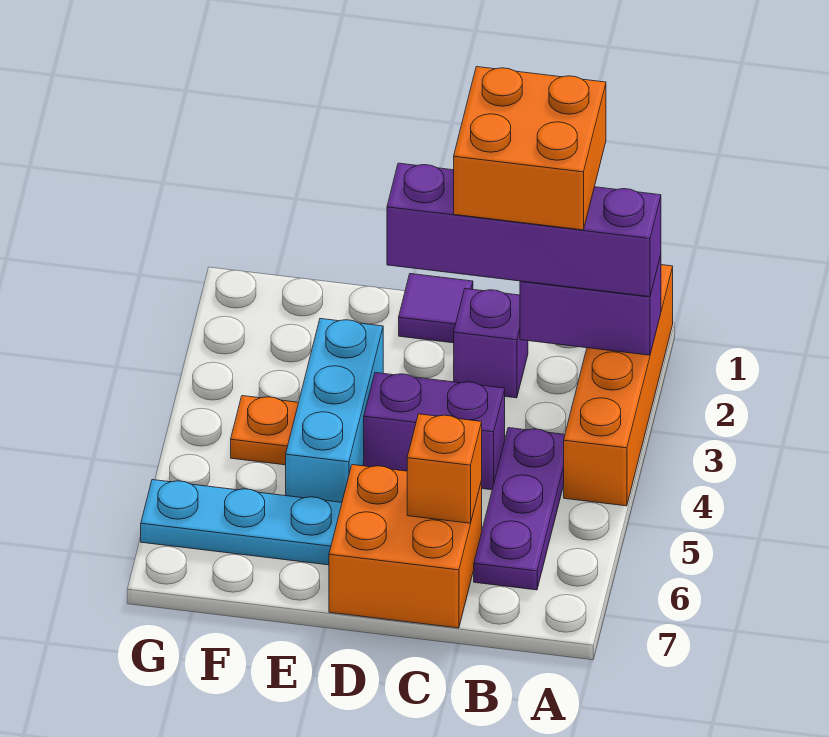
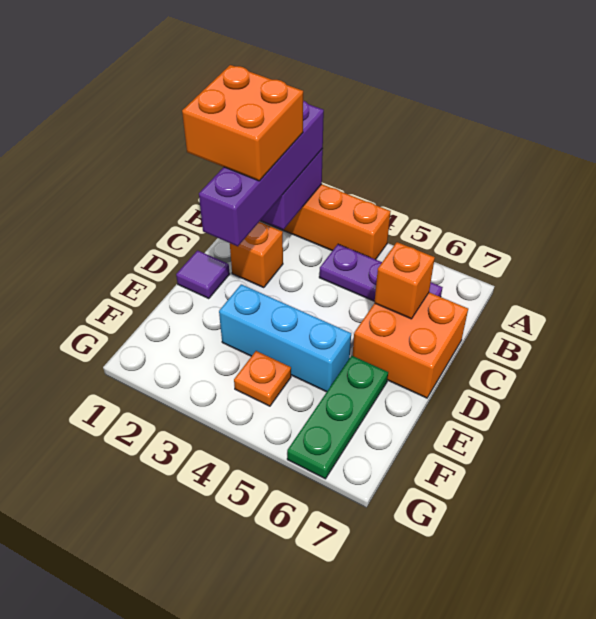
purple 1x1 brick [454,289,528,398] -> orange 1x1 brick [230,222,283,288]
purple 1x2 brick [364,373,505,490] -> none
cyan 1x3 plate [141,480,342,565] -> green 1x3 plate [287,356,388,479]

